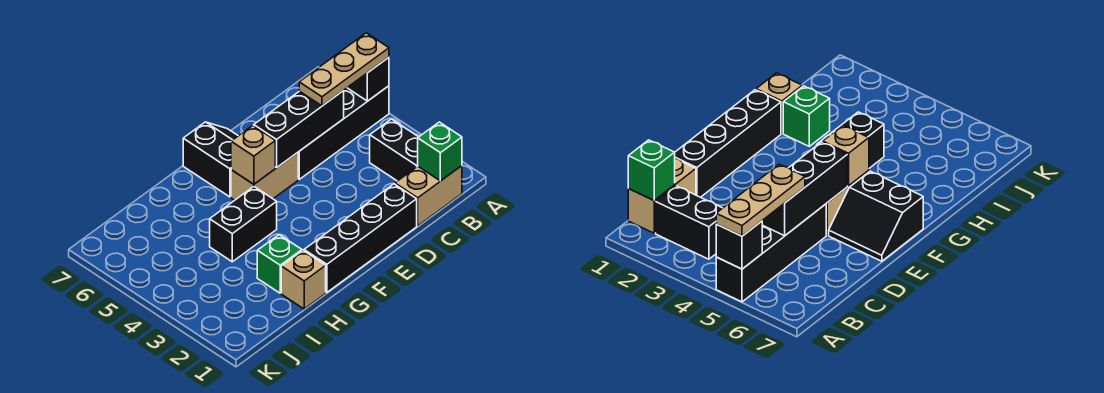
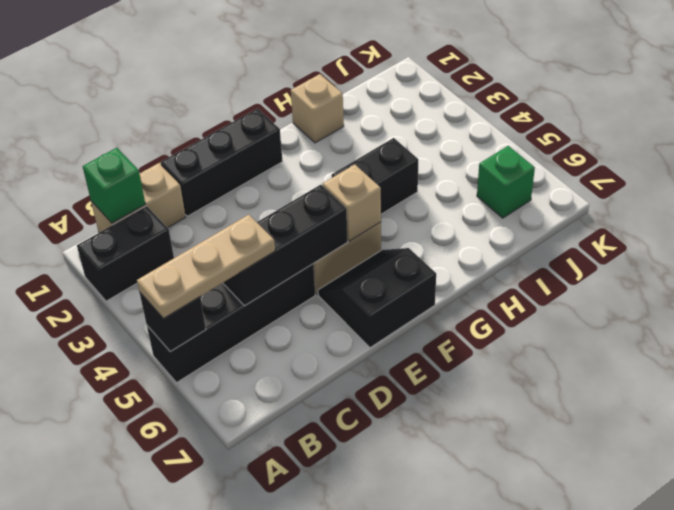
black 1x2 brick [370,119,418,181] -> black 1x2 brick turned to [77,206,174,301]
black 1x4 brick [304,184,417,292] -> black 1x3 brick [160,109,283,216]
black 2x2 slope [183,122,238,197] -> black 2x2 slope turned to [318,248,436,348]
green 1x1 brick [257,235,302,293] -> green 1x1 brick moved to [477,146,535,218]

